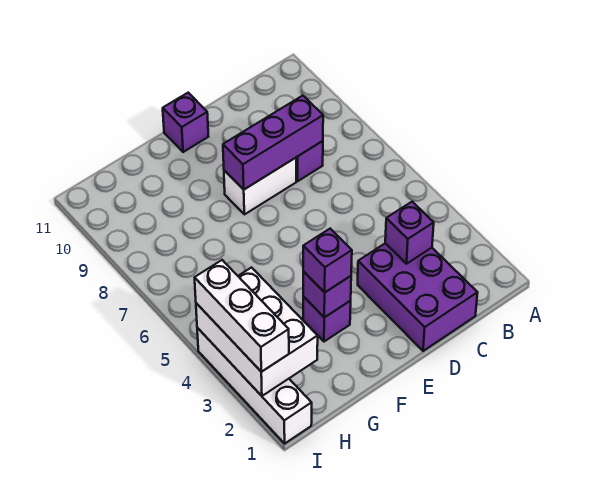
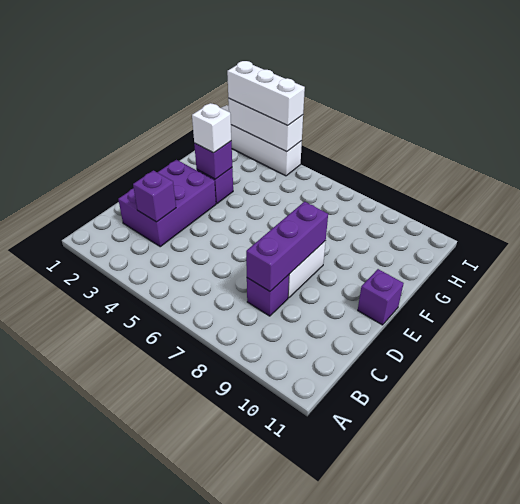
purple 2x3 brick [358,243,478,351] -> purple 2x3 brick turned to [118,160,216,247]
purple 1x1 brick [303,229,352,293] -> white 1x1 brick [192,103,231,153]
white 2x3 brick [196,268,318,396] -> white 1x3 brick [228,98,303,152]

